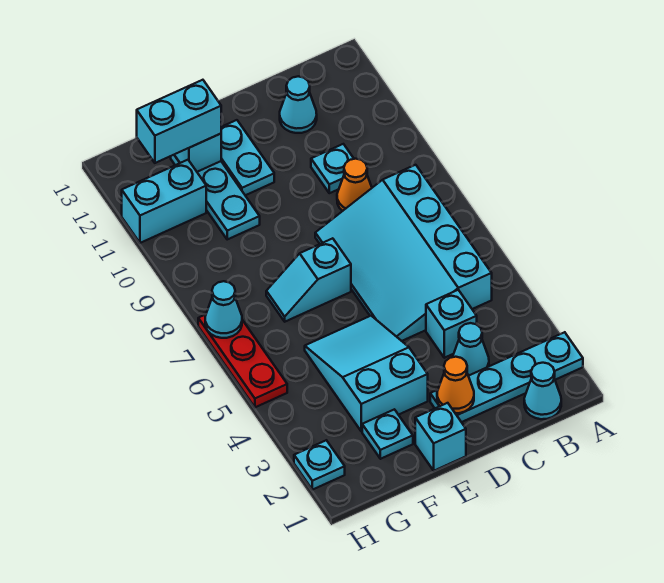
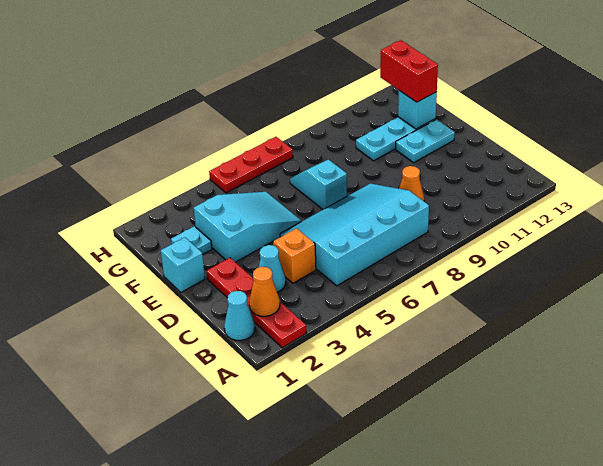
cyan 1x4 plate [430,332,583,422] -> red 1x4 plate [206,258,306,348]
cyan 1x1 brick [426,290,477,358] -> orange 1x1 brick [273,228,316,283]
cyan 1x1 plate [311,144,354,193] -> none
cyan 1x1 cone [280,76,317,133] -> none
orange 1x1 cone [437,357,474,413] -> orange 1x1 cone moved to [249,267,280,316]
cyan 1x2 brick [137,80,221,163] -> red 1x2 brick [380,40,438,102]
cyan 1x2 brick [122,160,206,243] -> none
cyan 1x1 plate [294,440,345,490] -> none
cyan 1x1 cone [205,281,242,338] -> none

